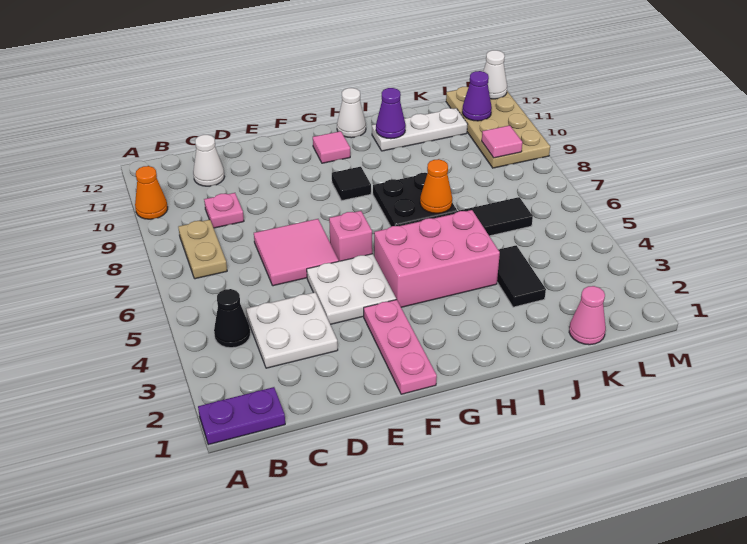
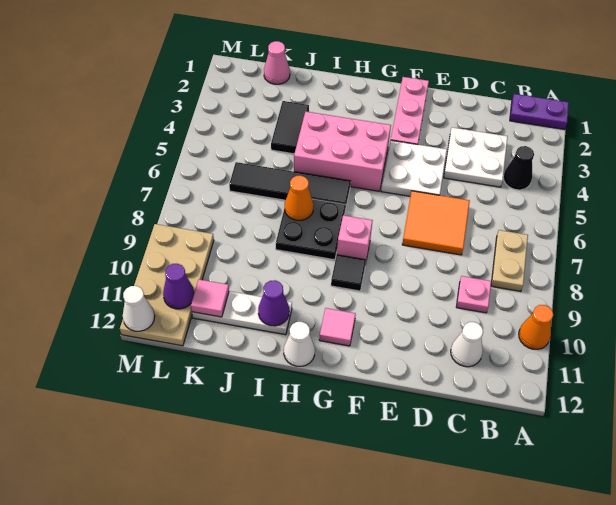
pink 2x2 tile [254,219,339,286] -> orange 2x2 tile [402,191,470,255]
pink 1x1 brick [329,211,372,261] -> pink 1x1 brick moved to [337,215,373,260]
pink 1x1 tile [482,125,522,158] -> pink 1x1 tile moved to [191,279,229,317]

